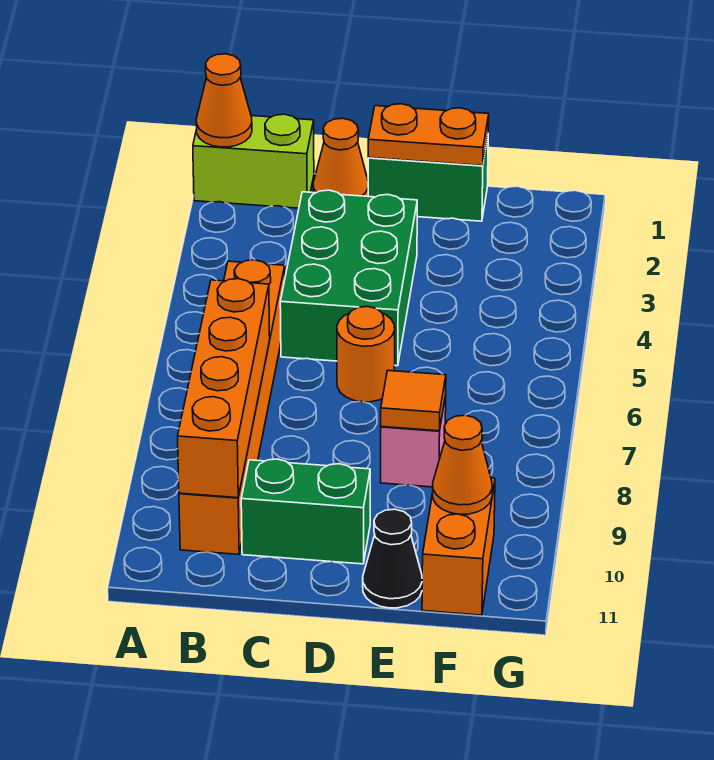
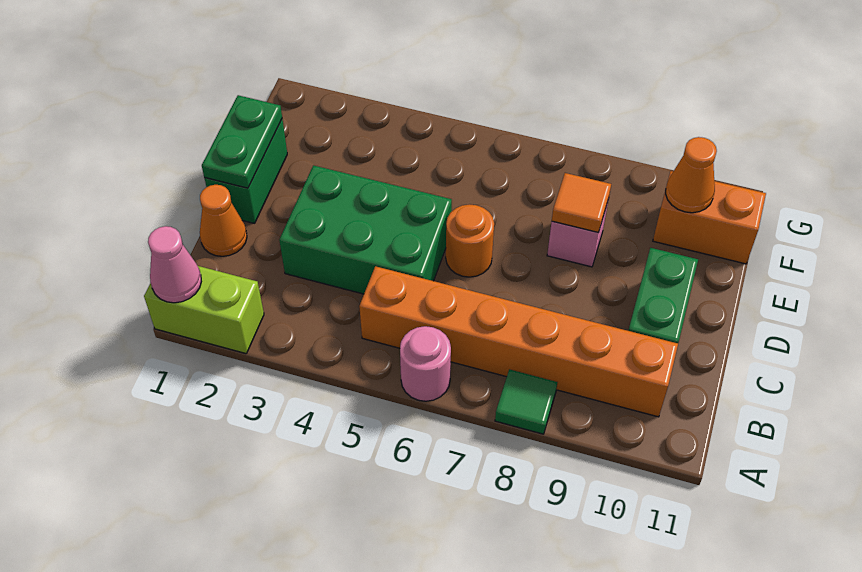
lime 1x2 brick [193,114,314,208] -> lime 1x2 brick turned to [144,266,264,354]
orange 1x1 cone [196,54,252,147] -> pink 1x1 cone [148,226,201,303]
none -> pink 1x1 round brick [400,326,451,401]
none -> green 1x1 tile [495,369,557,434]
orange 1x4 brick [178,279,270,498] -> none
orange 1x2 plate [368,104,489,166] -> green 1x2 plate [202,95,282,188]
black 1x1 cone [363,509,422,608] -> none

